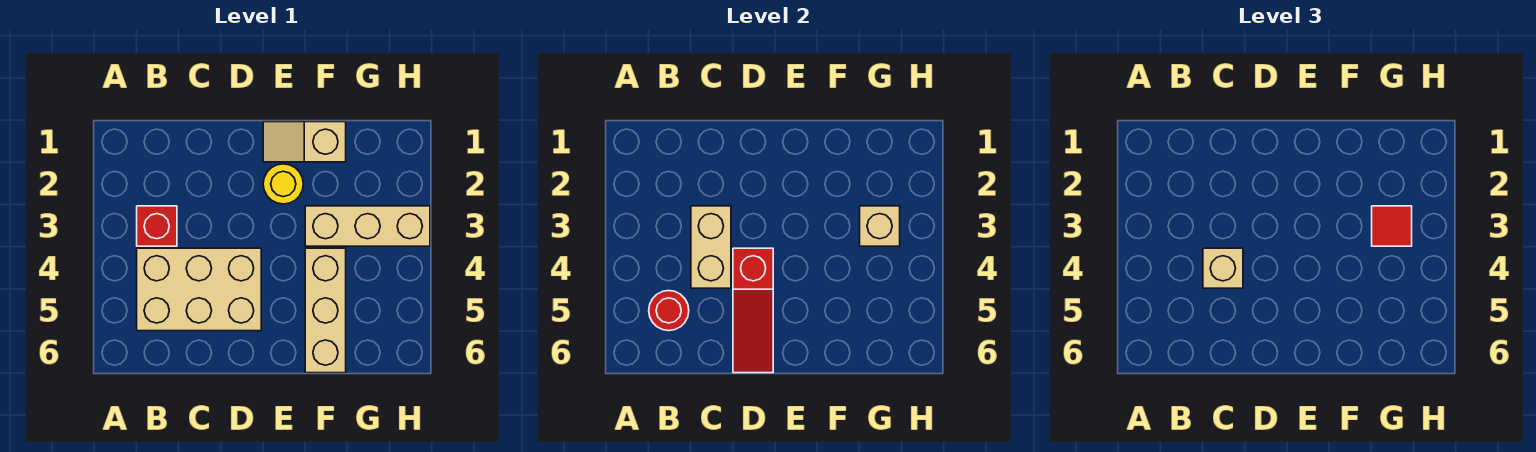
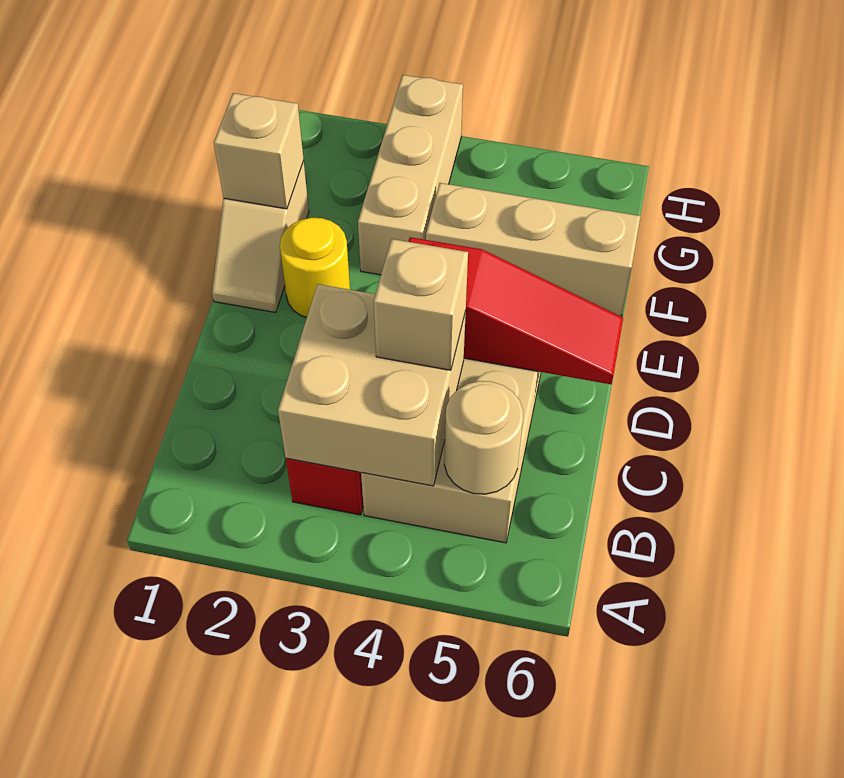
red 1x1 round brick [649,291,689,331] -> tan 1x1 round brick [444,381,523,494]
tan 1x2 brick [691,206,731,288] -> tan 2x2 brick [278,284,466,486]
tan 1x1 brick [860,206,900,246] -> tan 1x1 brick moved to [214,93,304,209]
red 1x1 tile [1372,206,1412,246] -> none

